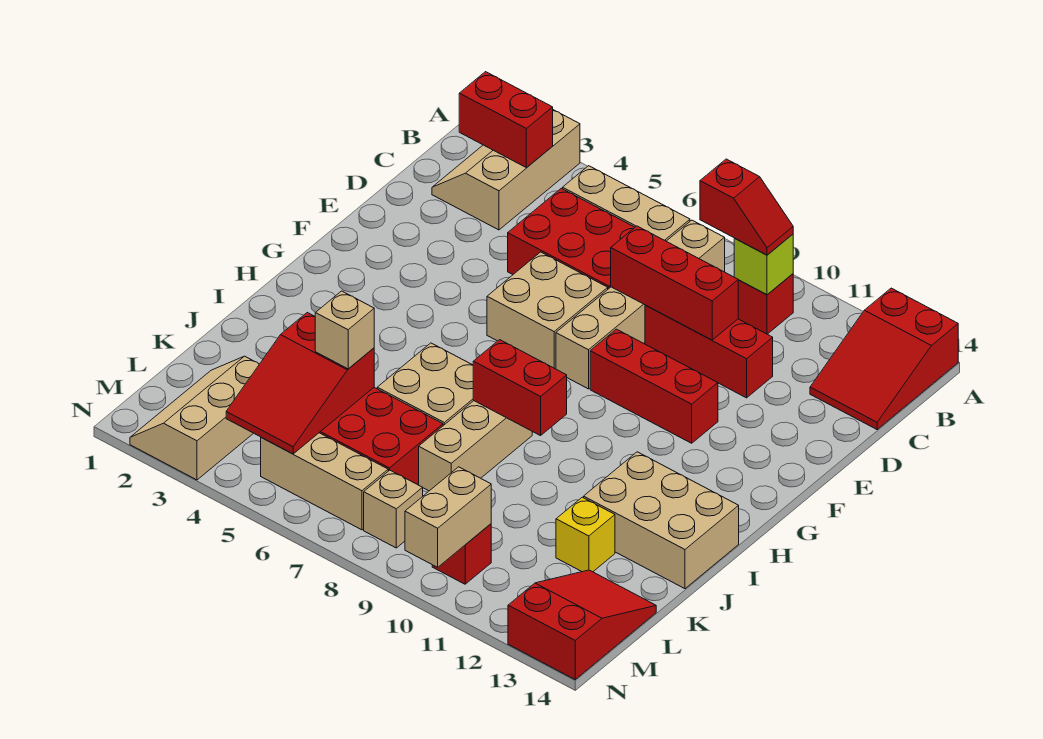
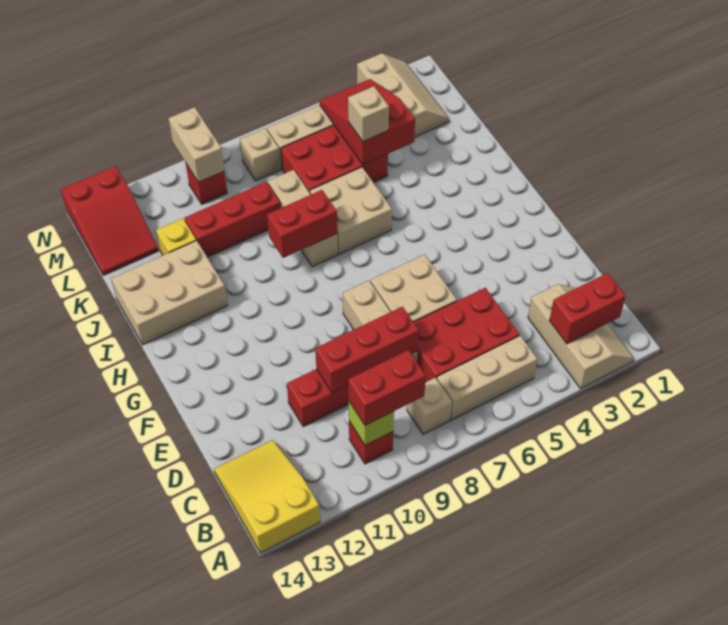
red 2x3 slope [810,288,958,429] -> yellow 2x3 slope [214,440,320,553]
red 1x2 slope [700,159,793,255] -> red 1x2 brick [348,350,426,425]
red 1x3 brick [590,329,718,443] -> red 1x3 brick moved to [185,182,281,257]

